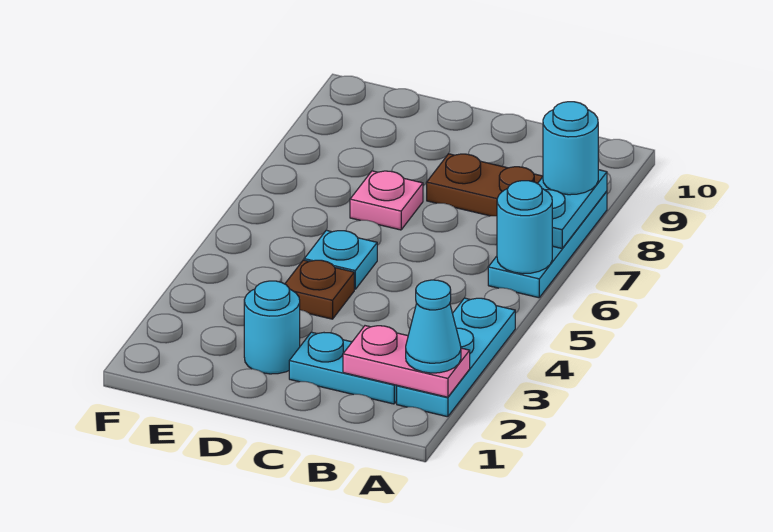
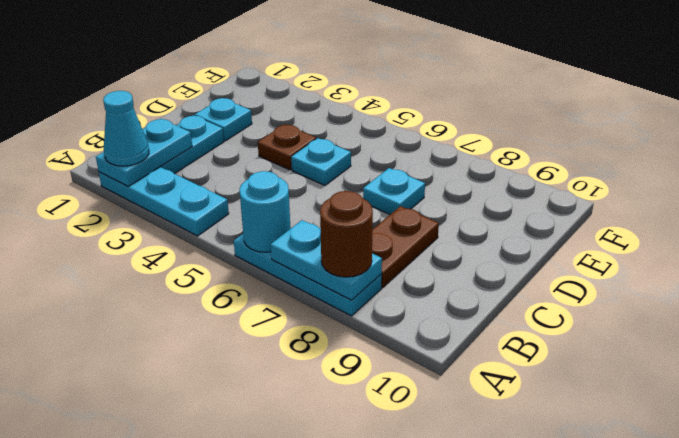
pink 1x2 plate [343,326,470,397] -> cyan 1x2 plate [96,119,192,186]
cyan 1x1 round brick [543,102,598,195] -> brown 1x1 round brick [320,191,373,277]
cyan 1x1 round brick [244,281,300,374] -> cyan 1x1 plate [195,98,252,141]
pink 1x1 plate [350,171,423,230] -> cyan 1x1 plate [363,168,425,214]

